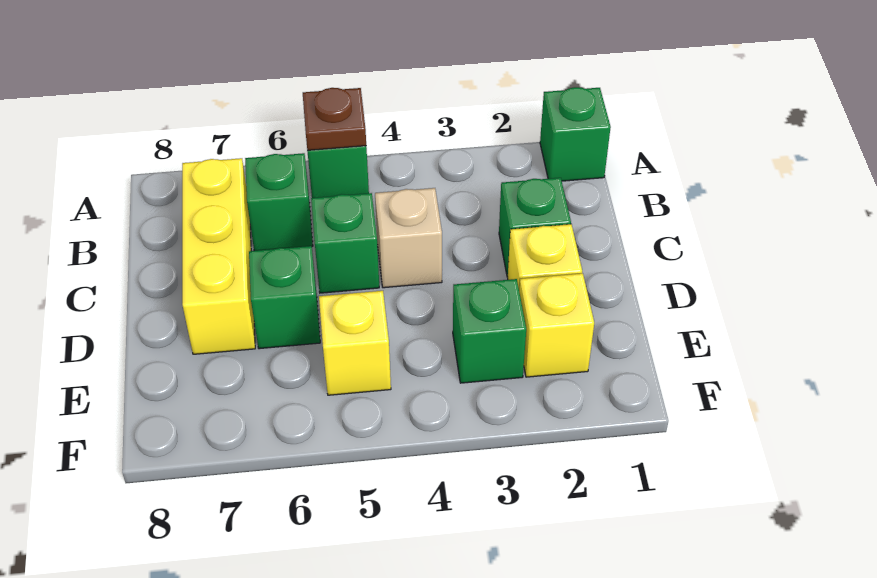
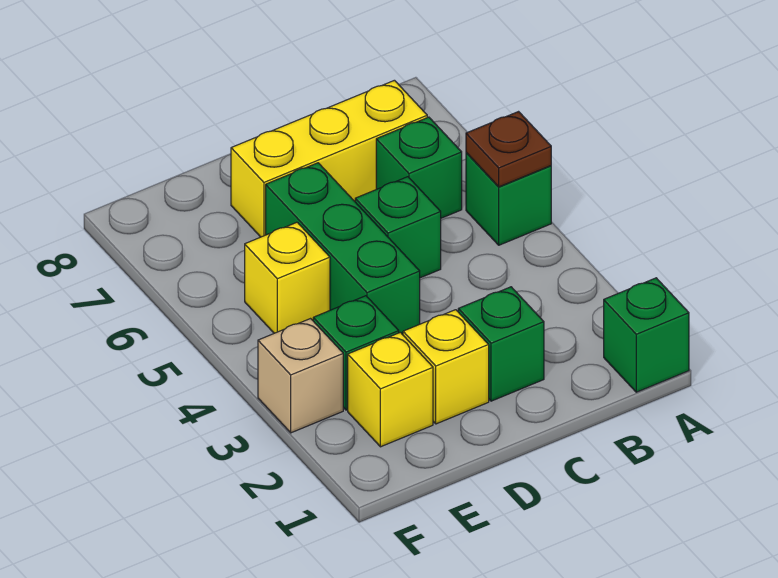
tan 1x1 brick [375,188,442,288] -> tan 1x1 brick moved to [258,319,343,433]
green 1x1 brick [249,246,320,349] -> green 1x3 brick [266,163,420,335]

